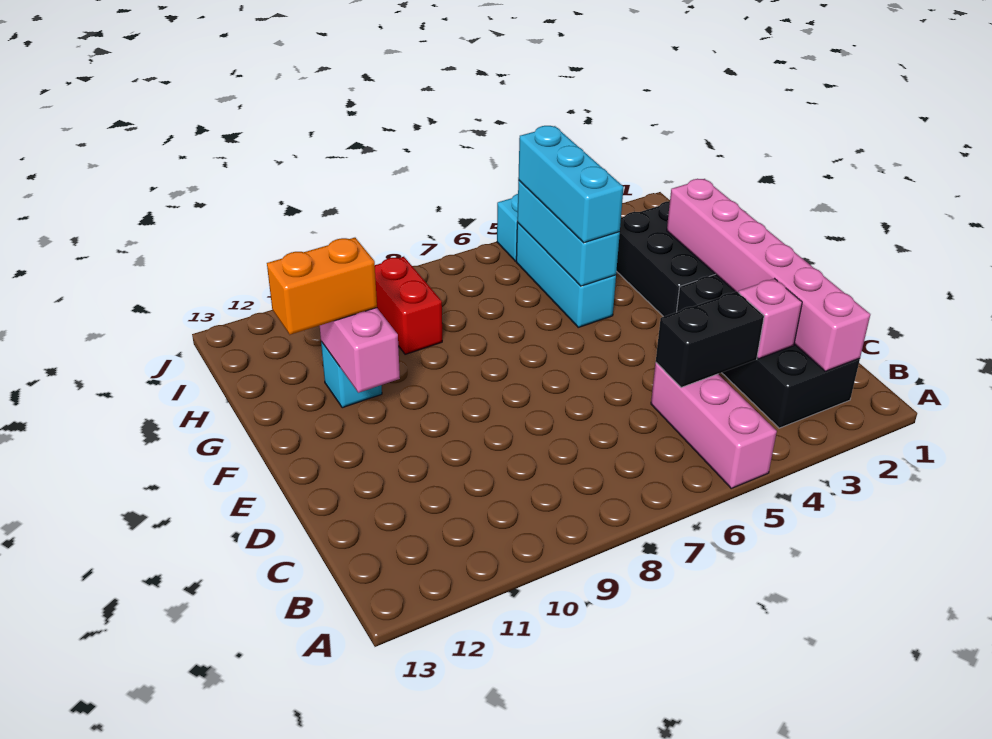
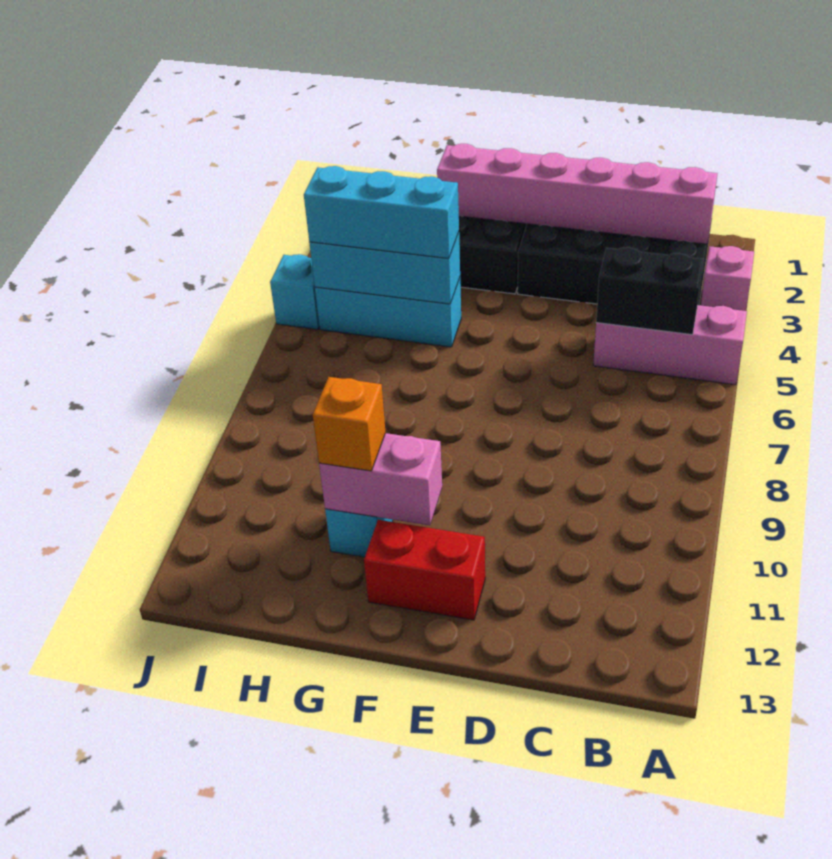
pink 1x1 brick [738,279,802,359] -> pink 1x1 brick moved to [701,246,754,311]
black 1x2 brick [656,292,764,388] -> black 1x2 brick turned to [596,247,703,335]
orange 1x2 brick [267,238,377,335] -> orange 1x1 brick [313,377,386,471]
red 1x2 brick [375,257,442,354] -> red 1x2 brick moved to [364,520,485,620]

